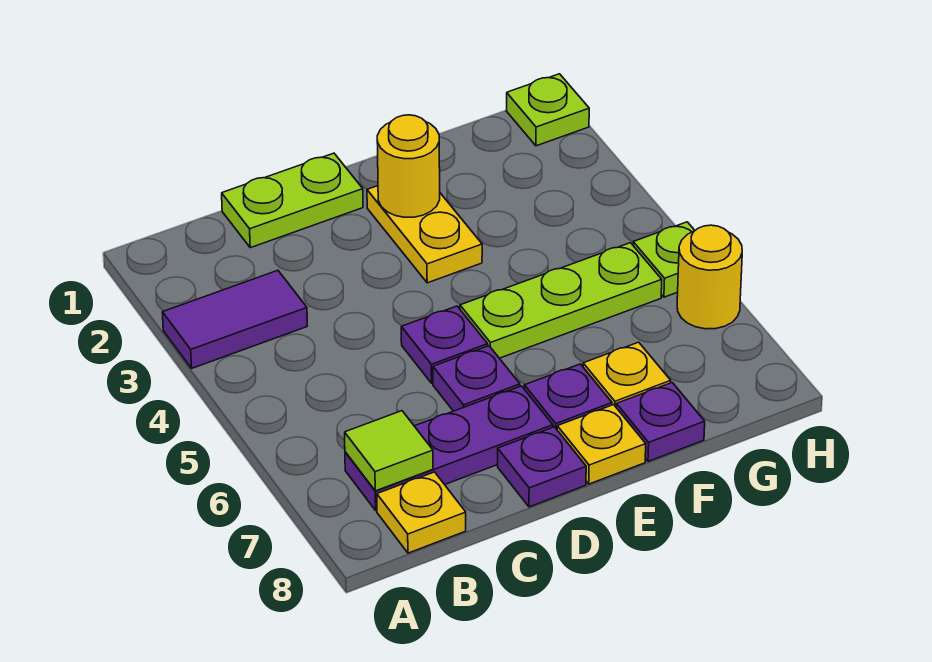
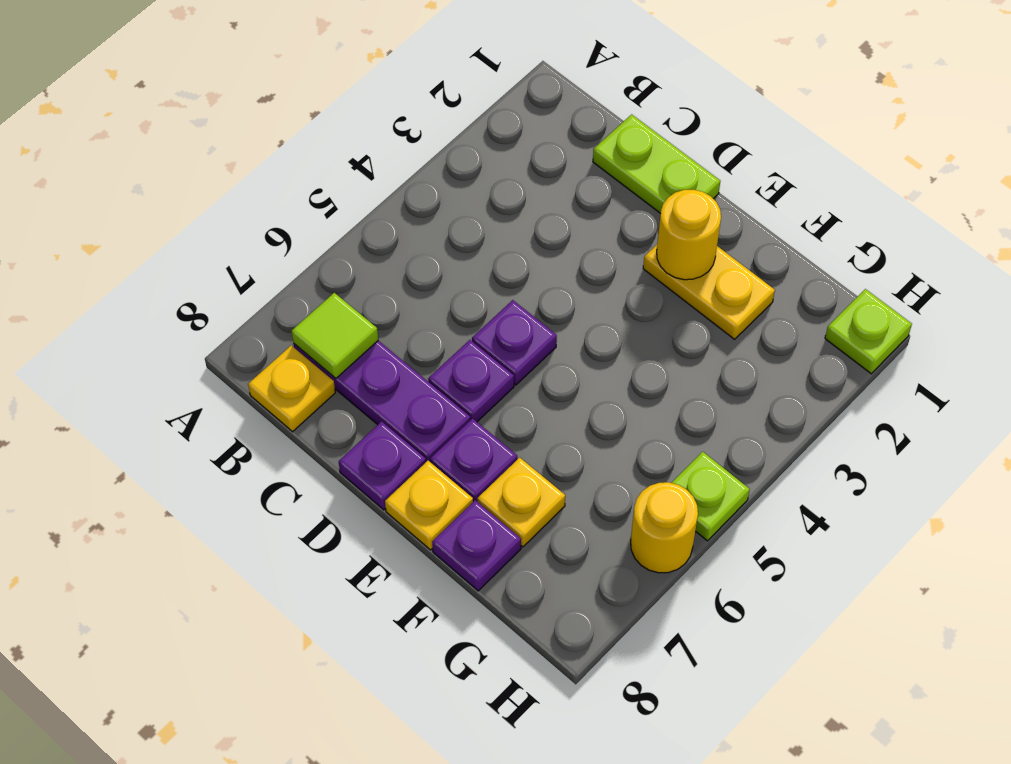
purple 1x2 tile [162,270,307,368] -> none
yellow 1x2 plate [367,186,482,283] -> yellow 1x2 plate turned to [643,245,775,339]
lime 1x3 plate [460,243,662,358] -> none

